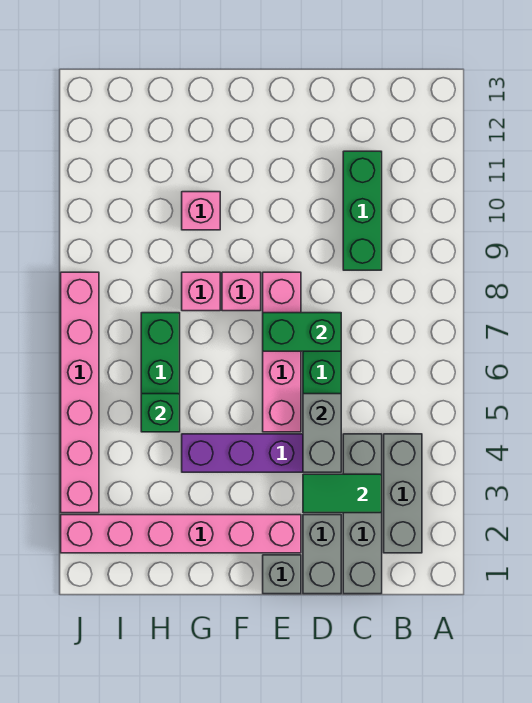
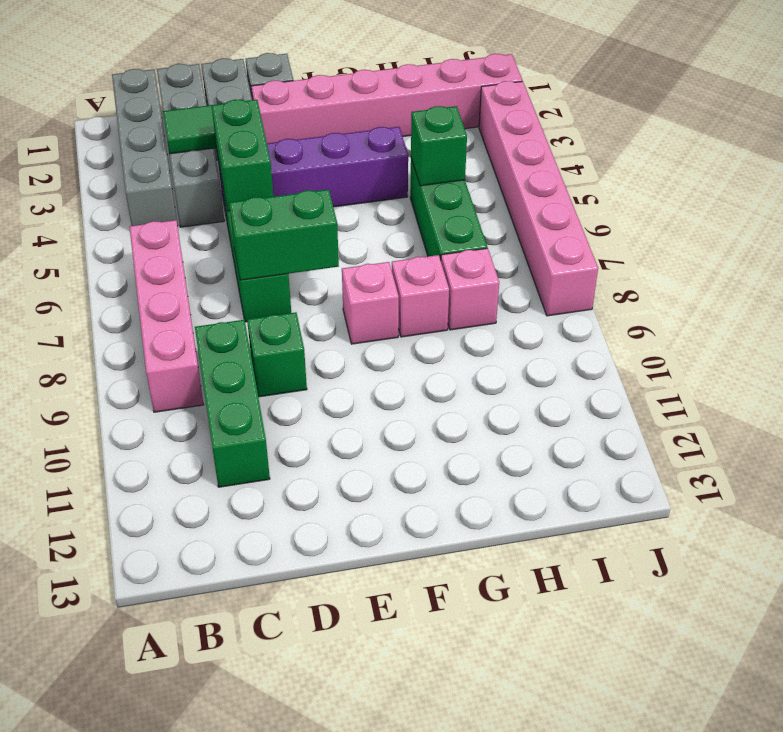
grey 1x3 brick [384,434,422,553] -> grey 1x4 brick [112,69,177,226]
grey 1x2 brick [303,394,341,472] -> green 1x2 brick [212,100,273,211]
none -> green 1x1 brick [247,312,307,397]
pink 1x4 brick [263,272,301,432] -> pink 1x4 brick moved to [130,220,204,412]
pink 1x1 brick [182,192,220,230] -> pink 1x1 brick moved to [441,248,499,330]

